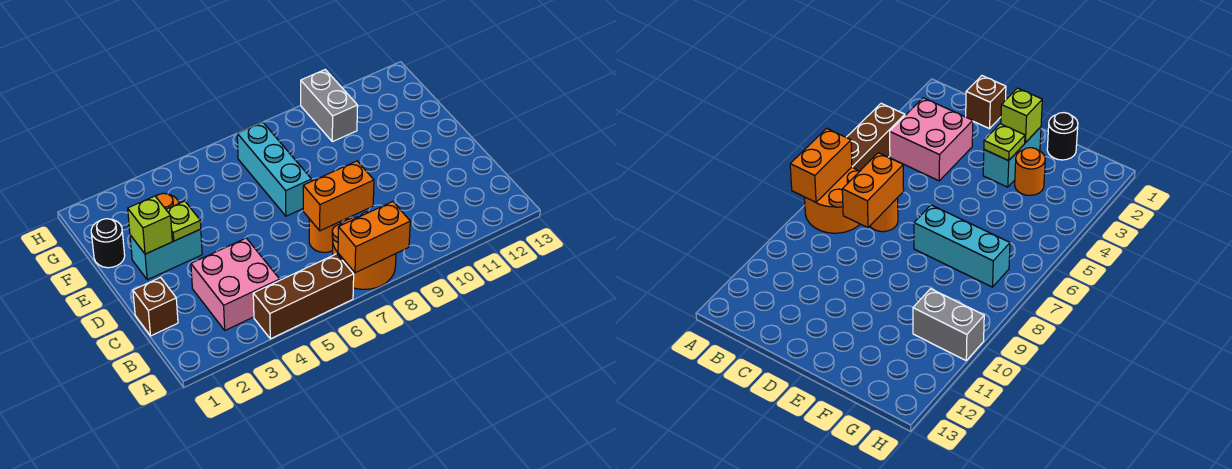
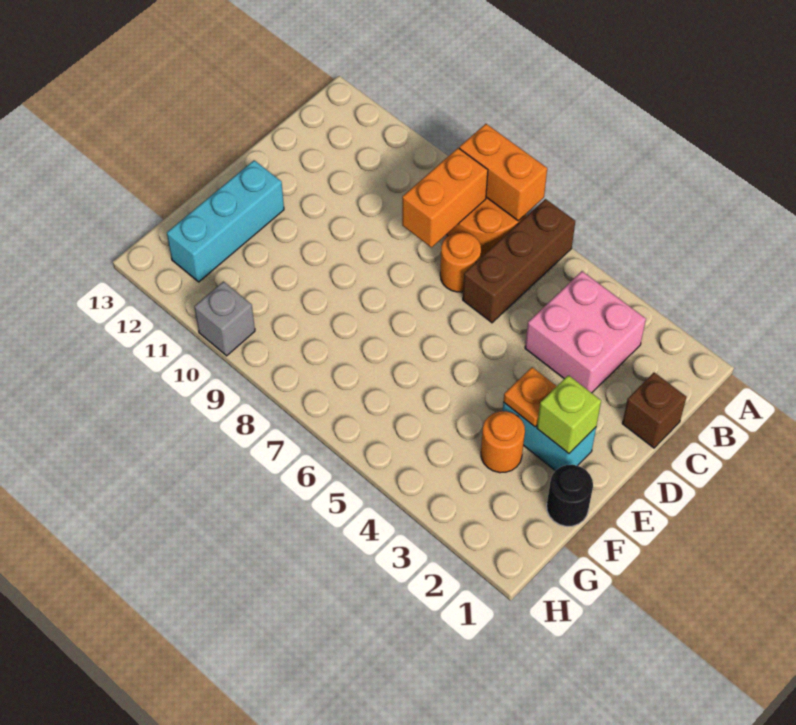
brown 1x3 brick [253,254,354,339] -> brown 1x3 brick turned to [463,199,575,323]
orange 1x2 brick [303,161,374,231] -> orange 1x2 brick turned to [402,148,488,248]
lime 1x1 plate [166,201,201,241] -> orange 1x1 plate [503,367,557,427]
cyan 1x3 brick [237,122,312,216] -> cyan 1x3 brick moved to [167,160,284,282]
grey 1x2 brick [301,70,358,142] -> grey 1x1 brick [194,282,255,356]

